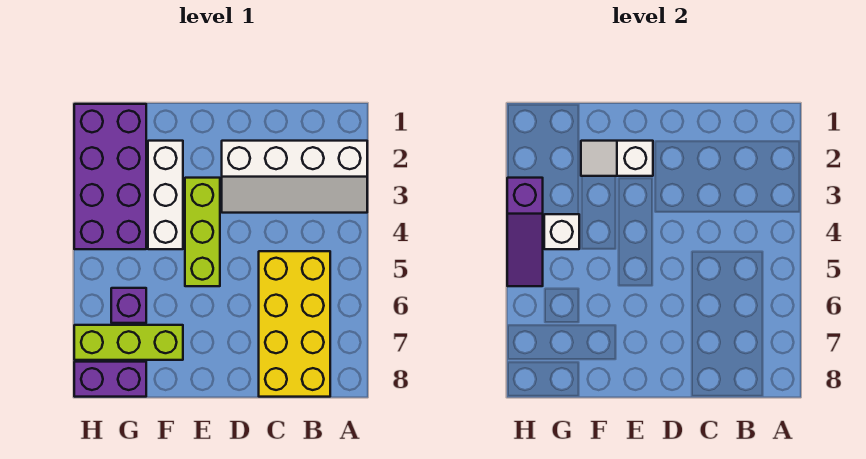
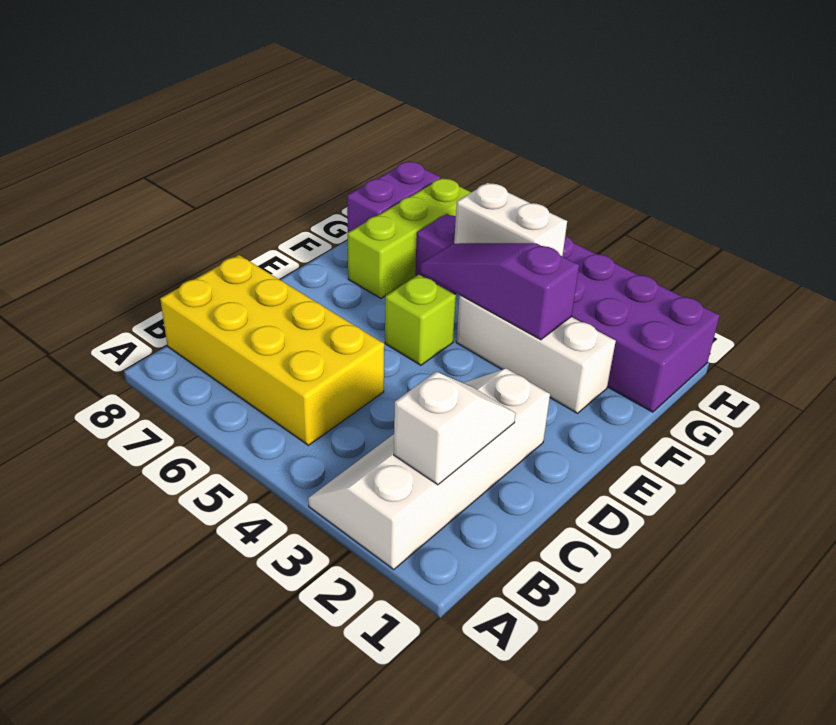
white 1x2 slope [581,141,653,176] -> white 1x2 slope moved to [394,372,516,485]
lime 1x3 brick [185,178,220,286] -> lime 1x1 brick [385,275,456,365]
white 1x1 brick [544,214,579,249] -> white 1x2 brick [454,183,567,256]
purple 1x3 slope [507,178,543,286] -> purple 1x3 slope moved to [421,243,579,340]

